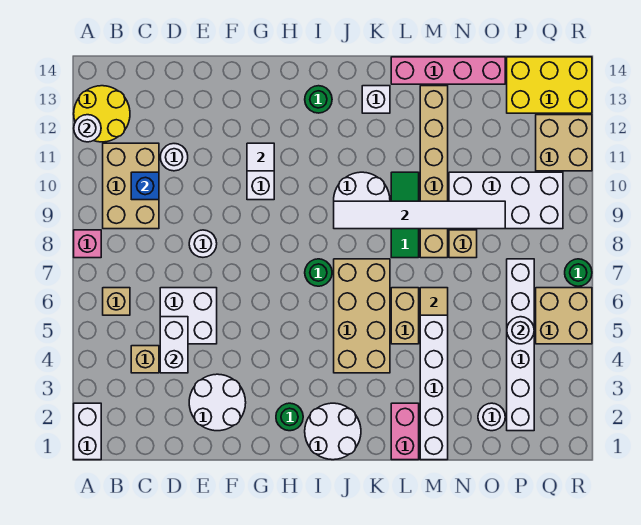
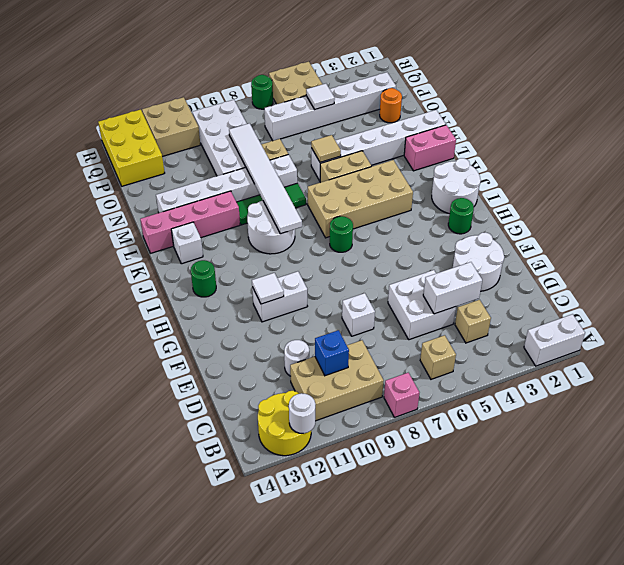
white 1x1 round brick [189,230,217,257] -> white 1x1 brick [342,293,375,336]
pink 1x4 brick [391,57,505,84] -> pink 1x4 brick turned to [140,191,240,253]
tan 1x6 brick [420,86,448,258] -> white 1x6 brick [156,154,297,213]
white 1x1 round brick [478,403,505,431] -> orange 1x1 round brick [380,88,402,123]
white 1x1 round brick [507,317,534,344] -> white 1x1 tile [306,84,335,109]

